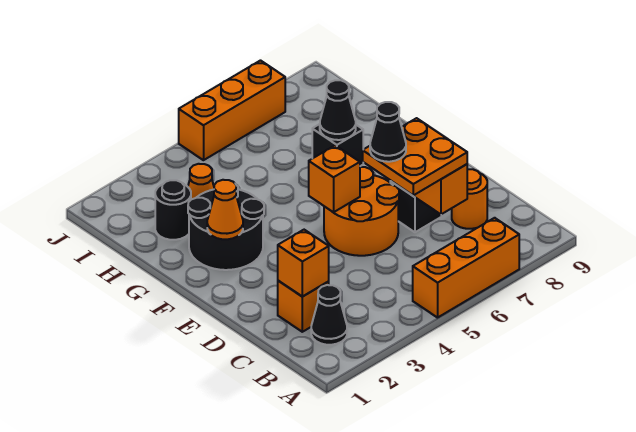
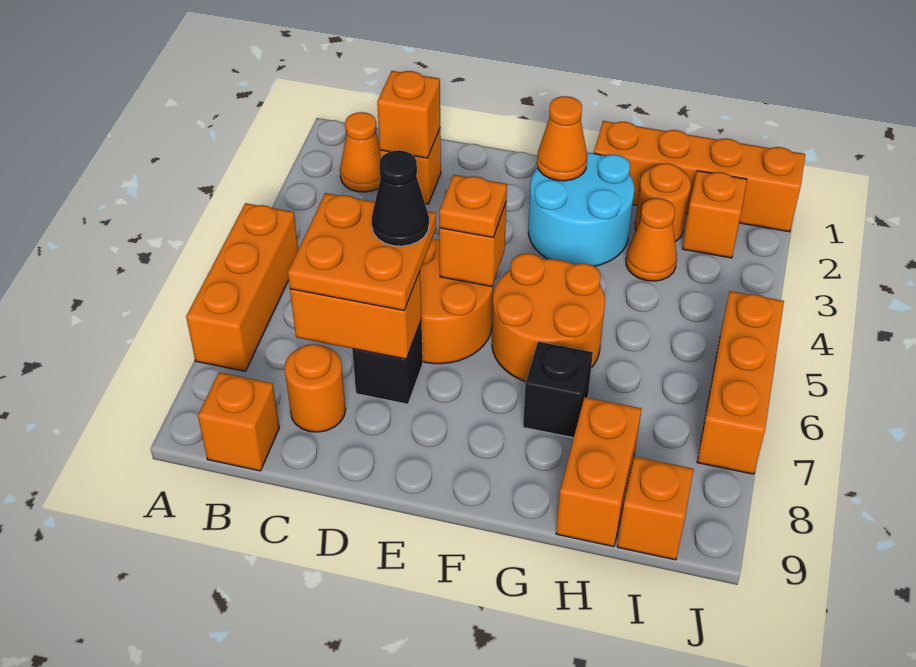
black 1x1 cone [311,285,347,345] -> orange 1x1 cone [340,112,381,192]
none -> orange 1x1 brick [198,372,279,471]
none -> orange 1x1 plate [439,175,507,238]
black 2x2 round brick [188,185,264,270] -> cyan 2x2 round brick [528,152,634,266]
none -> orange 2x2 round brick [492,253,605,382]
none -> orange 1x4 brick [594,121,805,232]
black 1x1 cone [320,80,356,140] -> none
black 1x1 round brick [155,180,191,240] -> orange 1x1 round brick [635,163,691,242]
none -> orange 1x2 brick [556,397,641,547]
none -> orange 1x1 brick [682,171,747,258]
none -> orange 1x1 brick [617,457,694,560]

